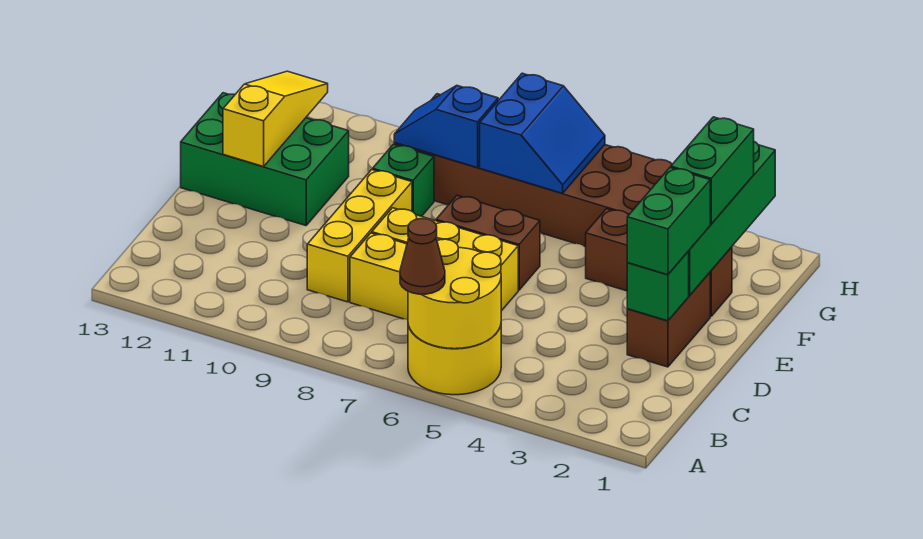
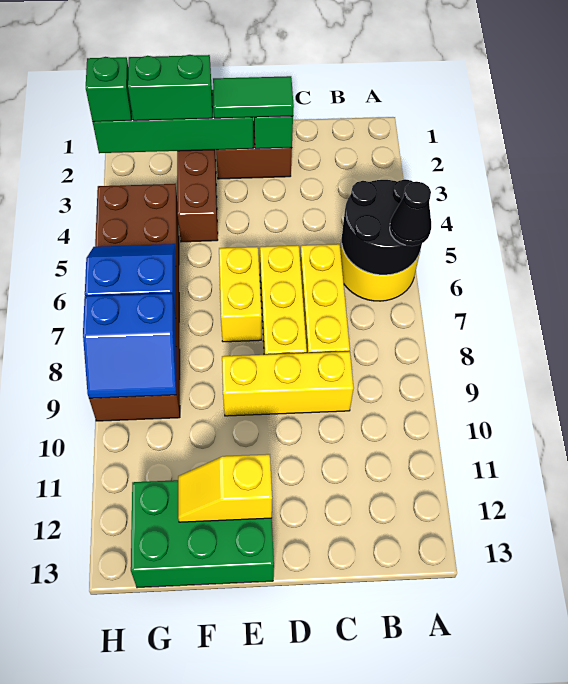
yellow 2x2 round brick [408,239,501,349] -> black 2x2 round brick [342,179,422,275]
brown 1x1 cone [400,219,445,294] -> black 1x1 cone [390,182,431,246]
green 1x2 brick [627,168,710,275] -> green 1x2 tile [213,76,294,118]
brown 1x2 brick [436,195,540,290] -> yellow 1x2 brick [219,247,262,342]
green 2x3 brick [181,93,349,226] -> green 2x3 brick turned to [131,480,274,588]
yellow 1x3 slope [223,71,328,167] -> yellow 1x2 slope [178,454,272,522]
green 1x1 brick [373,144,434,216] -> green 1x1 brick moved to [86,57,132,122]
blue 1x2 slope [394,85,498,168] -> blue 2x2 slope [83,293,176,398]

